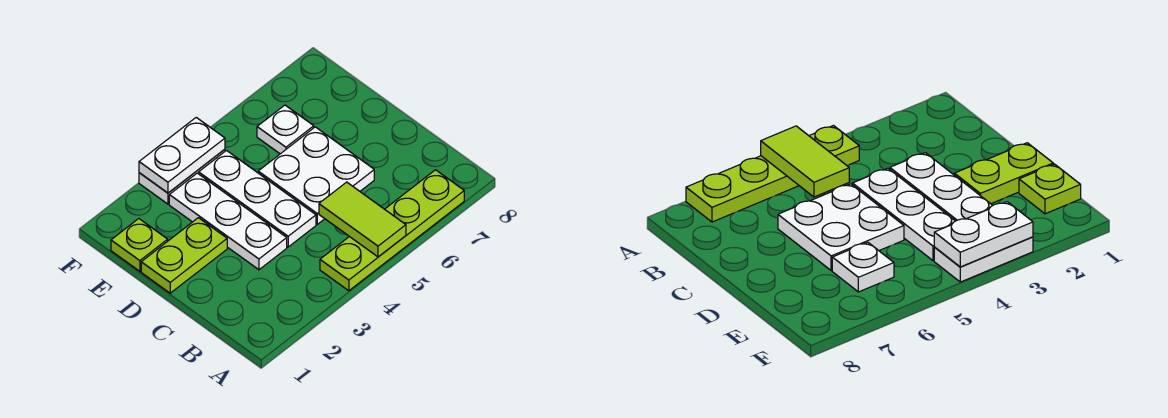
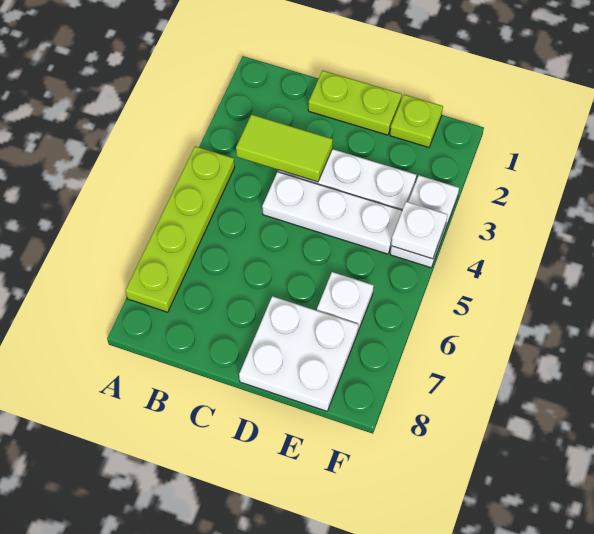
lime 1x2 tile [319,182,406,257] -> lime 1x2 tile moved to [236,115,333,182]
white 2x2 plate [258,127,374,224] -> white 2x2 plate moved to [239,296,359,411]
lime 1x2 plate [141,218,227,293] -> lime 1x2 plate turned to [308,71,402,135]
white 1x2 plate [139,118,225,193] -> white 1x1 plate [391,202,448,259]

